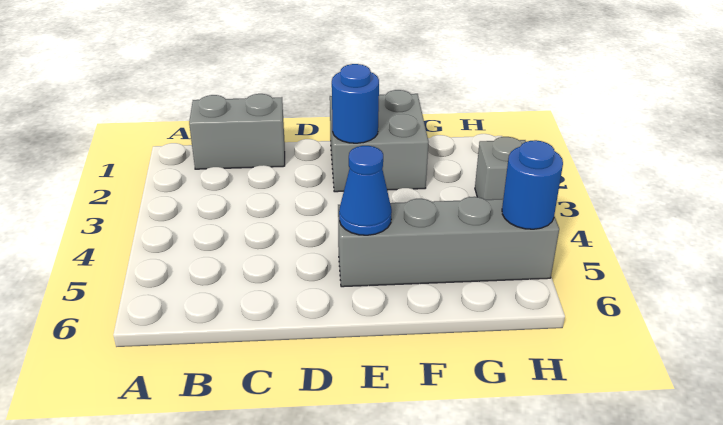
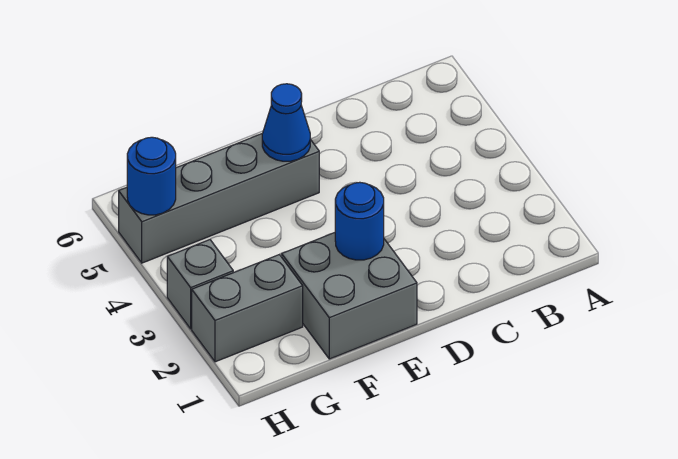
grey 1x2 brick [189,94,285,169] -> grey 1x2 brick moved to [192,254,303,362]

